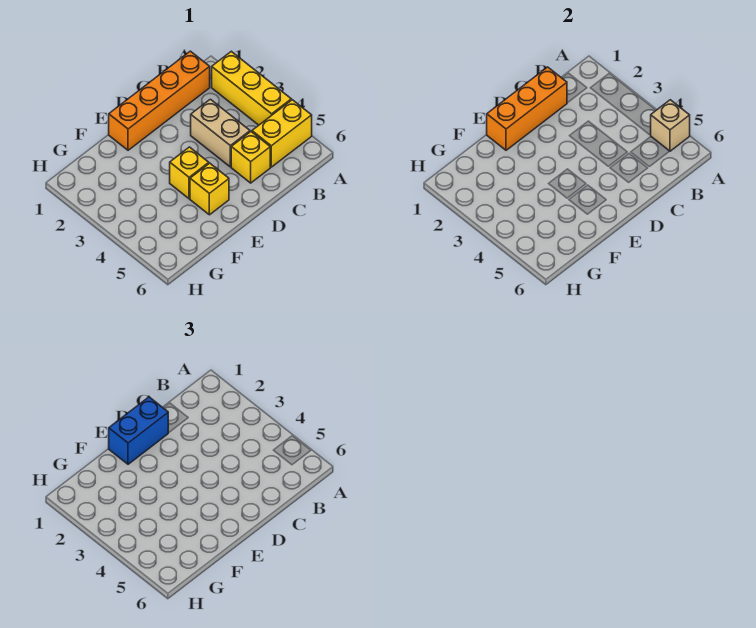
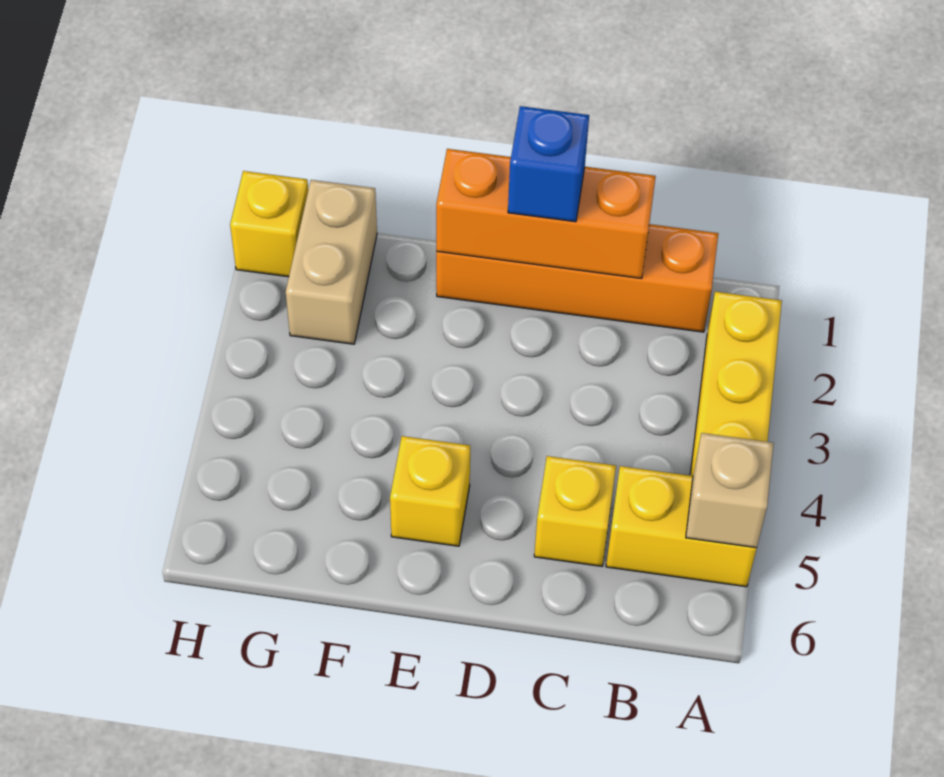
tan 1x2 brick [191,99,250,167] -> tan 1x2 brick moved to [286,180,377,344]
blue 1x2 brick [109,397,168,464] -> blue 1x1 brick [508,106,589,222]
yellow 1x1 brick [170,147,209,199] -> yellow 1x1 brick moved to [230,171,308,277]

